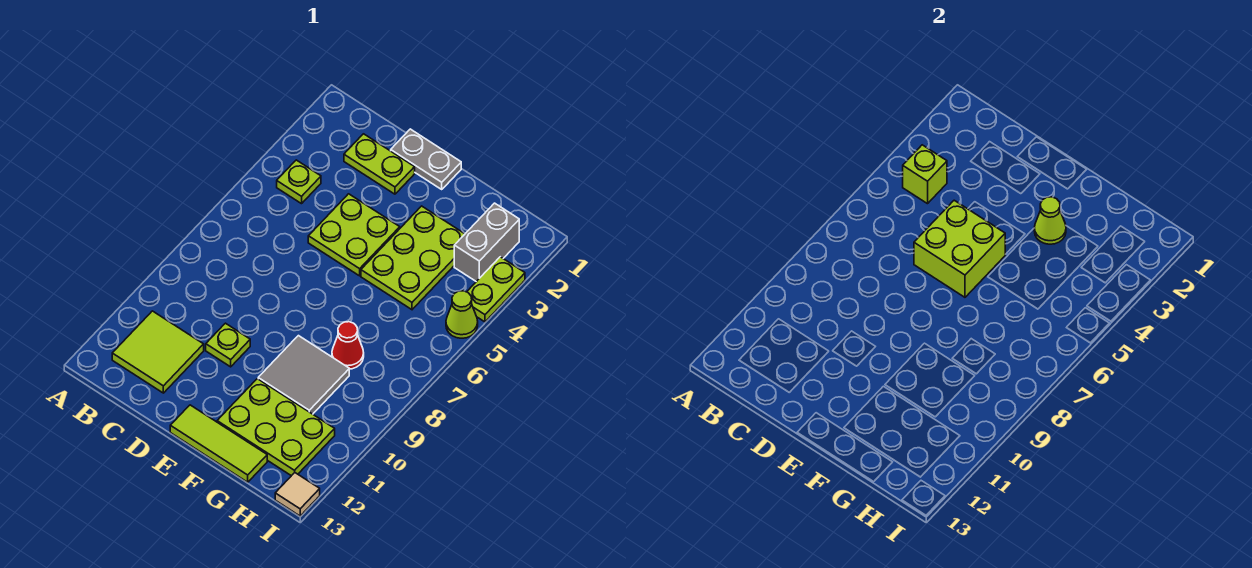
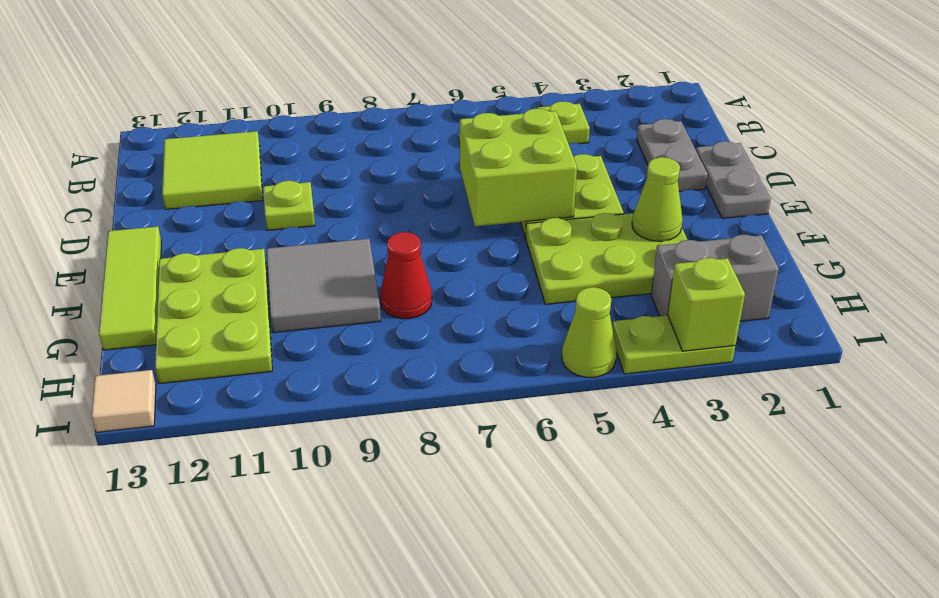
lime 1x1 brick [903,145,947,204] -> lime 1x1 brick moved to [668,258,745,351]
lime 1x2 plate [344,134,415,194] -> grey 1x2 plate [637,119,707,192]

